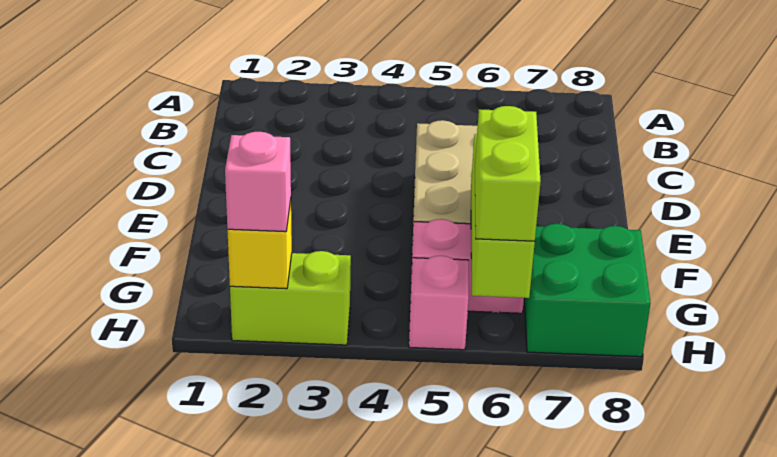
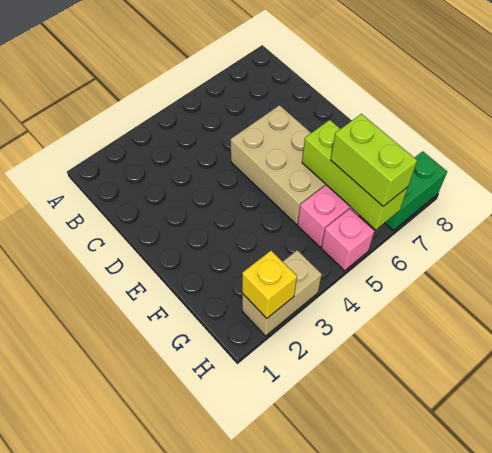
green 2x2 brick [525,224,650,357] -> green 1x2 brick [385,151,447,230]
lime 1x2 brick [230,251,351,345] -> tan 1x2 brick [242,250,322,336]
pink 1x1 brick [225,132,291,232] -> none

